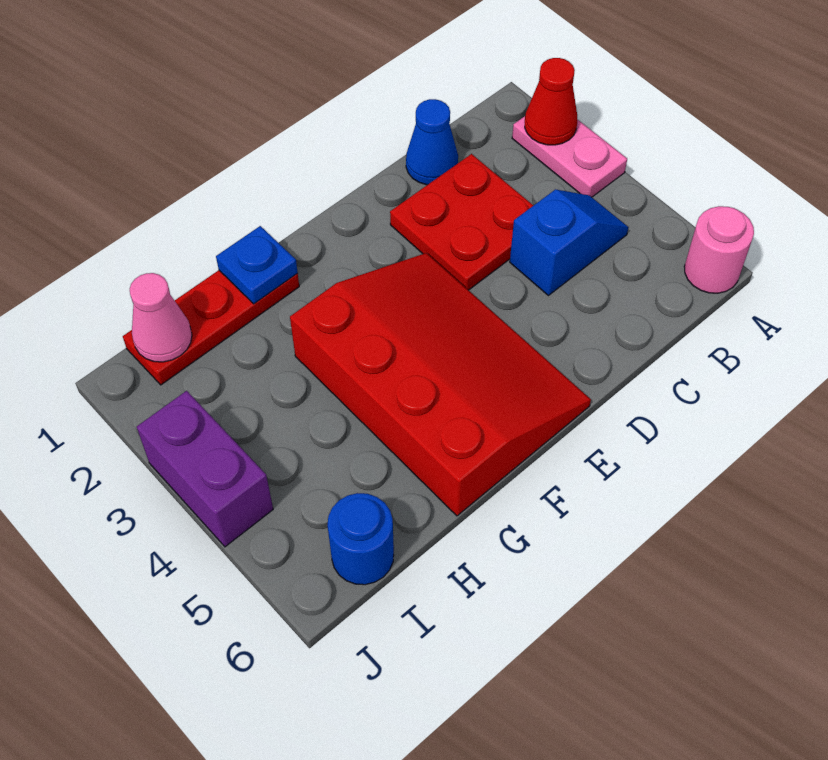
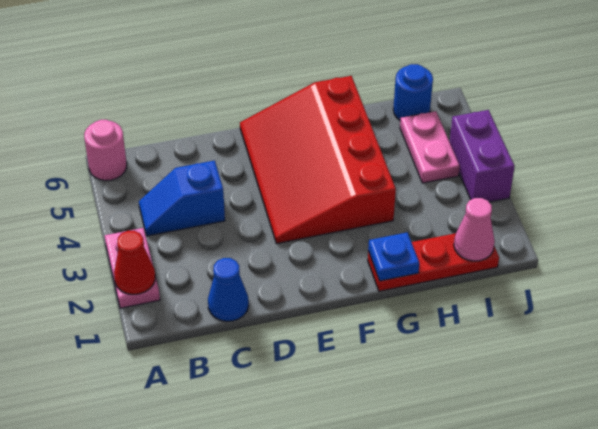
red 2x2 plate [390,154,534,290] -> none
none -> pink 1x2 plate [400,111,460,183]

